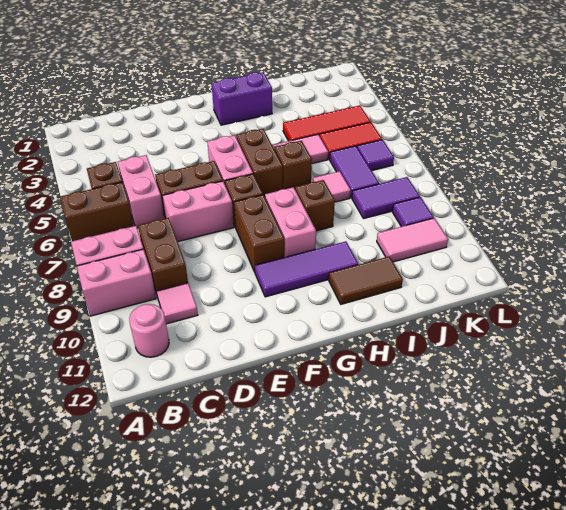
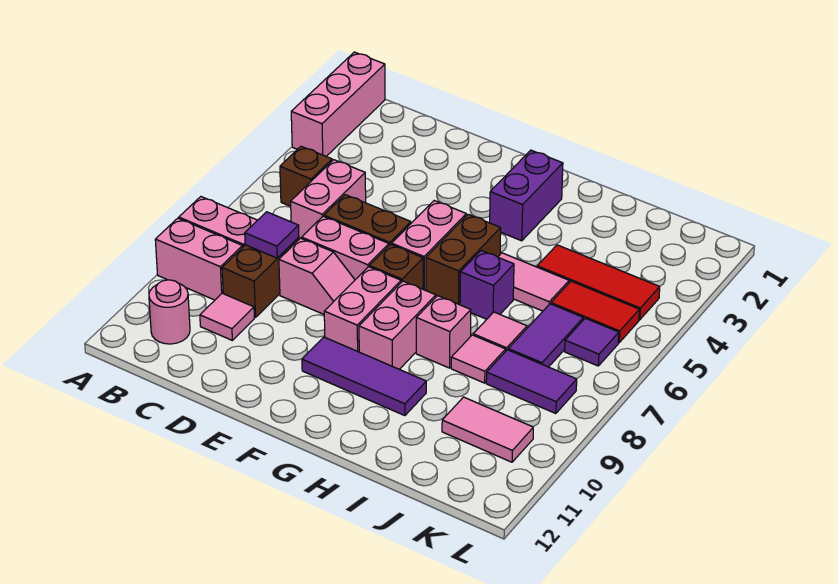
none -> pink 1x3 brick [291,52,385,156]
brown 1x2 brick [60,182,134,241] -> none
none -> pink 1x2 slope [279,238,355,314]
brown 1x2 brick [234,195,284,272] -> pink 1x2 brick [324,267,401,352]
purple 1x2 brick [212,72,272,125] -> purple 1x2 brick turned to [490,150,563,241]
brown 1x1 brick [274,141,312,189] -> purple 1x1 brick [460,251,514,319]
brown 1x1 brick [295,180,335,231] -> pink 1x1 brick [416,296,471,368]
brown 1x2 tile [329,256,403,304] -> none
none -> pink 1x1 tile [451,335,506,383]
purple 1x1 tile [393,197,434,227] -> purple 1x1 tile moved to [245,212,299,258]

